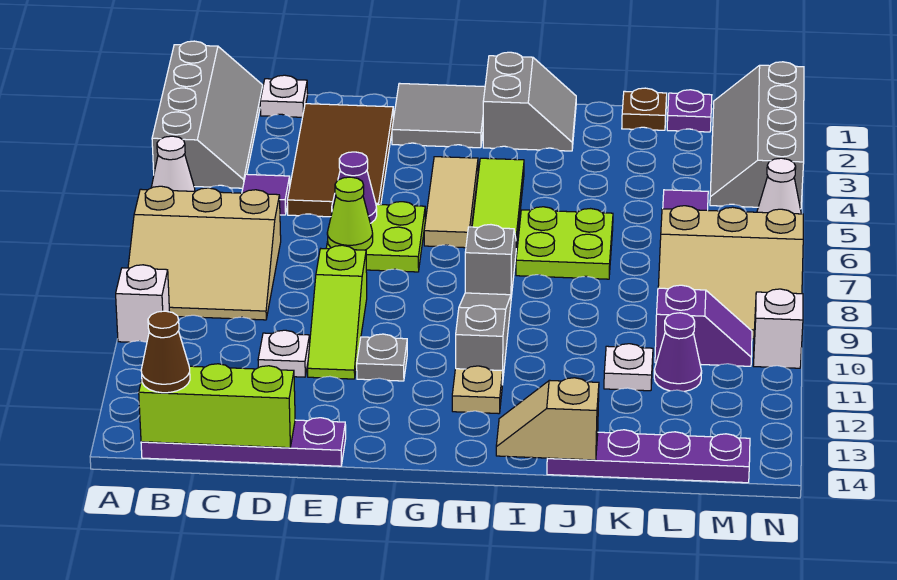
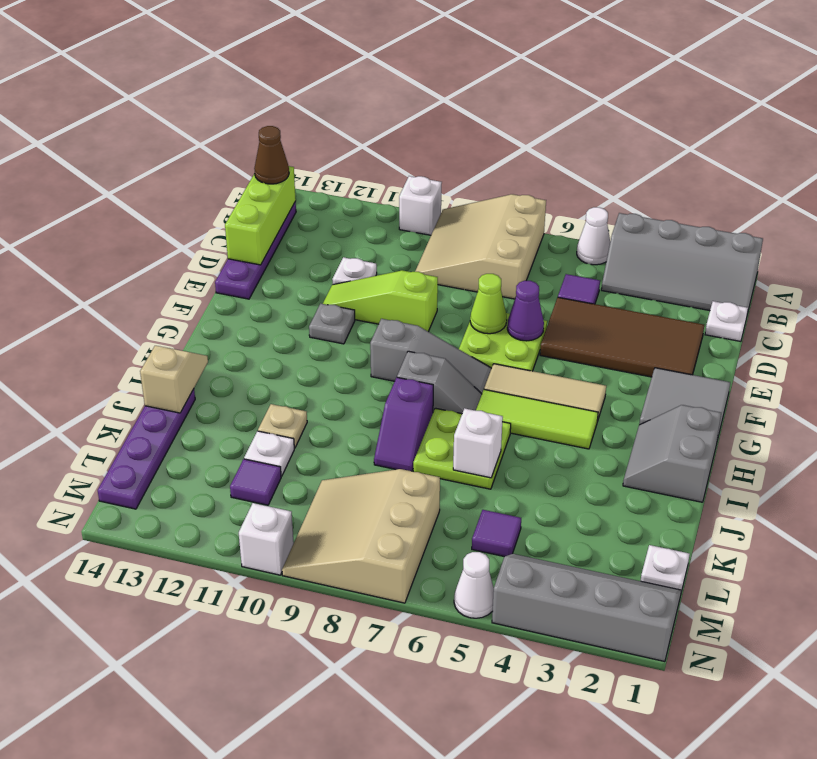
grey 2x2 slope [483,52,576,151] -> grey 2x2 slope turned to [623,405,721,502]
grey 1x3 slope [456,293,511,385] -> grey 1x3 slope moved to [370,319,491,394]
tan 1x1 plate [452,366,503,414] -> tan 1x1 plate moved to [258,404,307,448]
none -> white 1x1 brick [453,408,503,478]
brown 1x1 plate [622,88,667,130] -> none
purple 1x1 plate [667,90,712,132] -> white 1x1 plate [641,545,690,592]
purple 1x2 slope [655,285,752,366] -> purple 1x2 slope moved to [374,377,433,471]
purple 1x1 cone [654,313,702,391] -> purple 1x1 tile [230,459,281,505]

